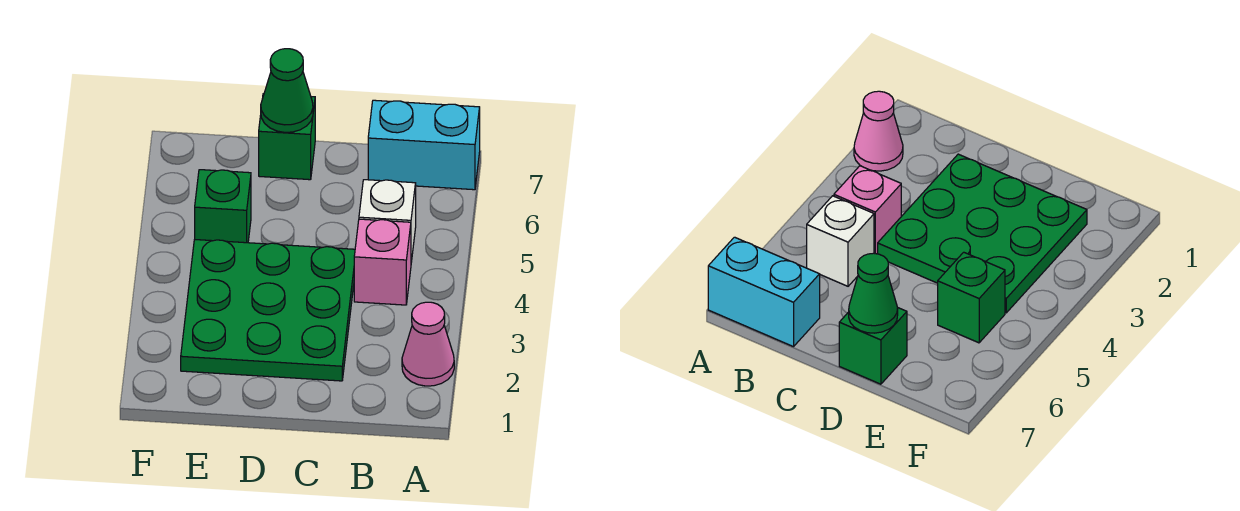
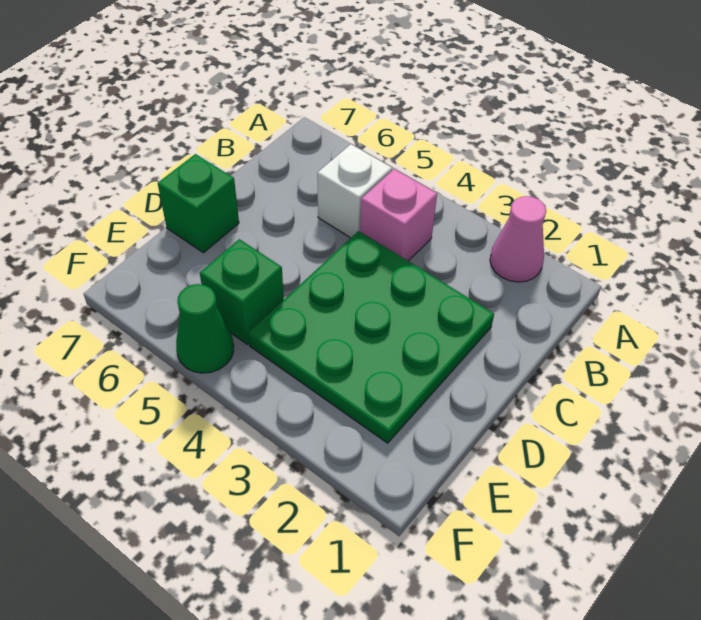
cyan 1x2 brick [368,100,480,190] -> none
green 1x1 cone [261,49,313,132] -> green 1x1 cone moved to [176,284,234,373]

